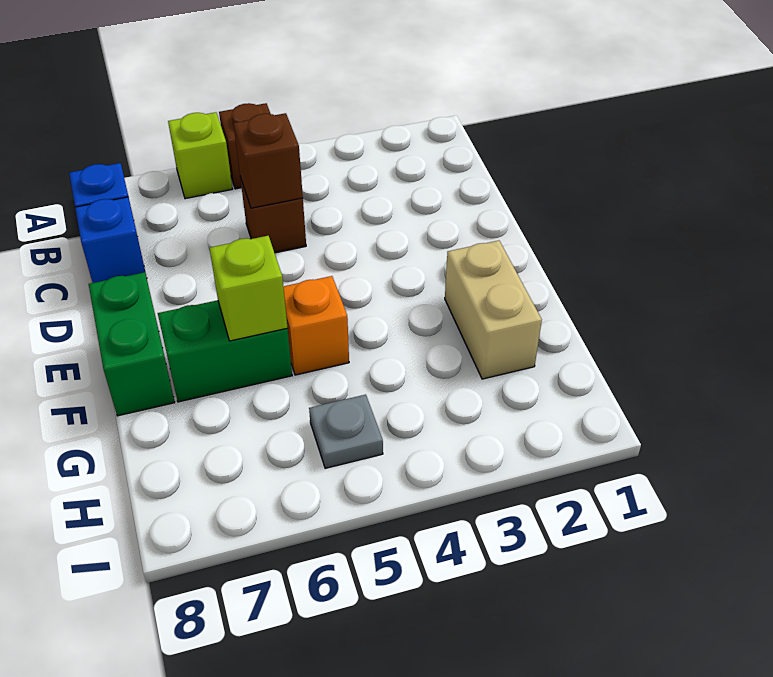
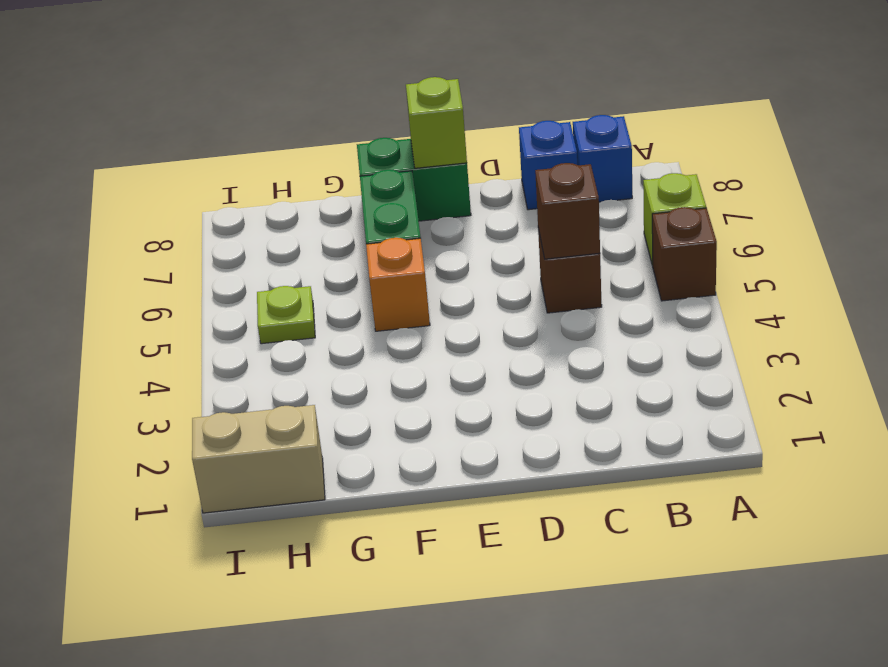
tan 1x2 brick [445,240,542,379] -> tan 1x2 brick moved to [192,405,325,513]
lime 1x1 brick [210,236,288,341] -> lime 1x1 brick moved to [406,77,467,168]
grey 1x1 plate [309,395,383,468] -> lime 1x1 plate [257,286,315,344]

